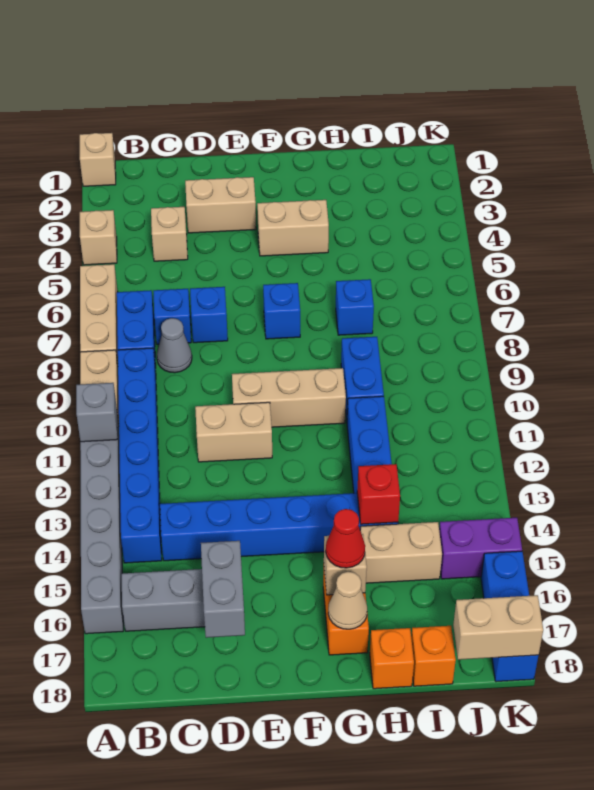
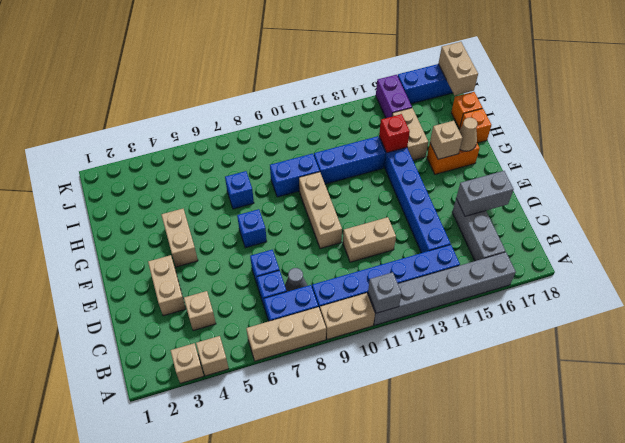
tan 1x1 brick [80,133,116,186] -> tan 1x1 brick moved to [171,343,204,383]
tan 1x2 brick [195,402,272,462] -> tan 1x2 brick turned to [343,217,396,262]
red 1x1 cone [326,509,365,568] -> none

